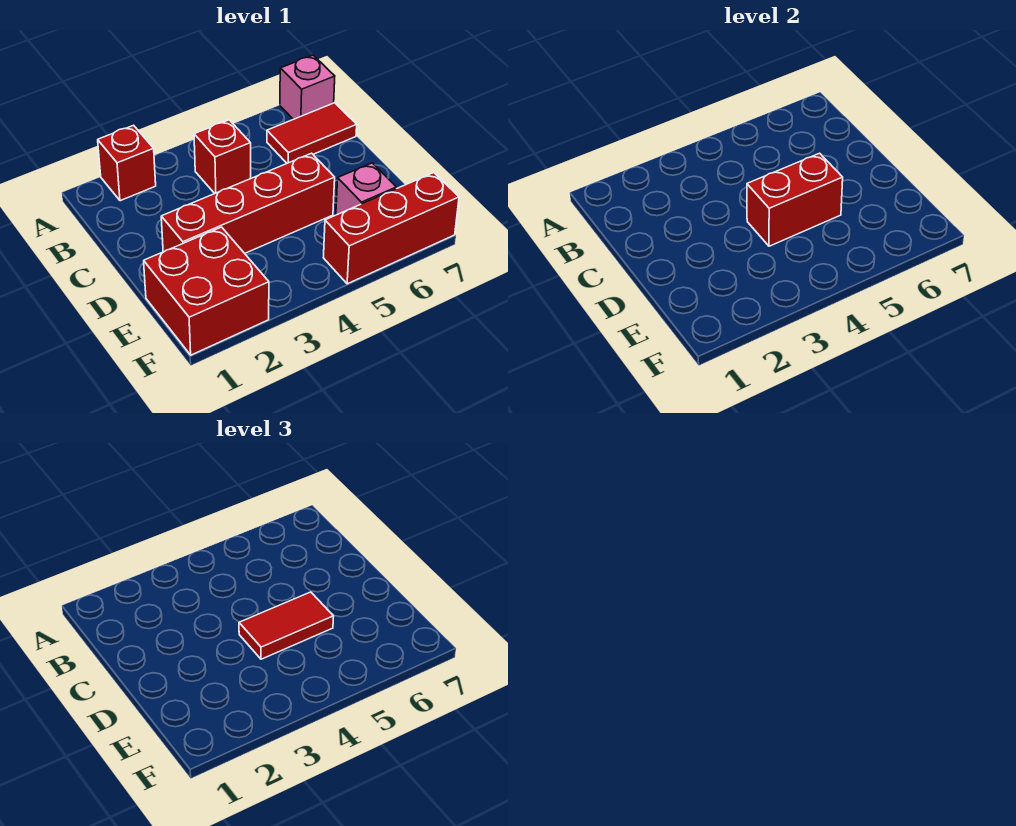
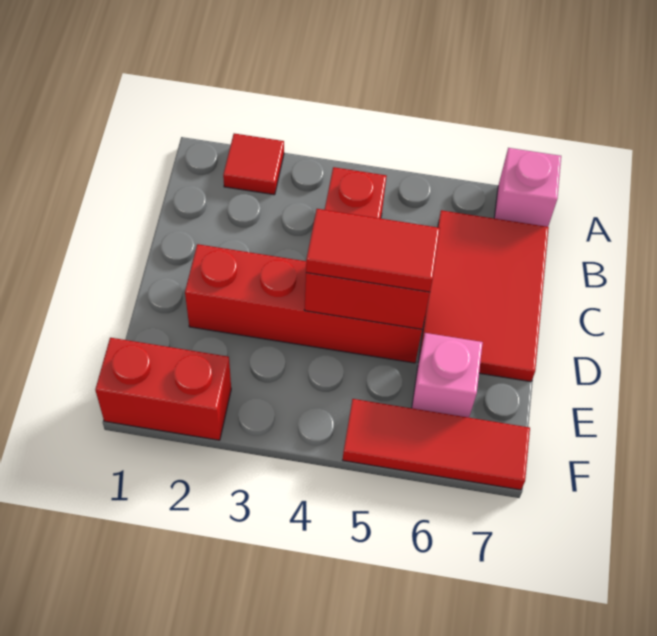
red 1x1 brick [98,125,156,201] -> red 1x1 tile [223,133,284,195]
red 1x2 tile [267,103,357,163] -> red 2x3 tile [419,210,549,382]
red 2x2 brick [144,227,269,355] -> red 1x2 brick [95,338,231,440]
red 1x3 brick [323,173,459,284] -> red 1x3 tile [343,399,530,490]

